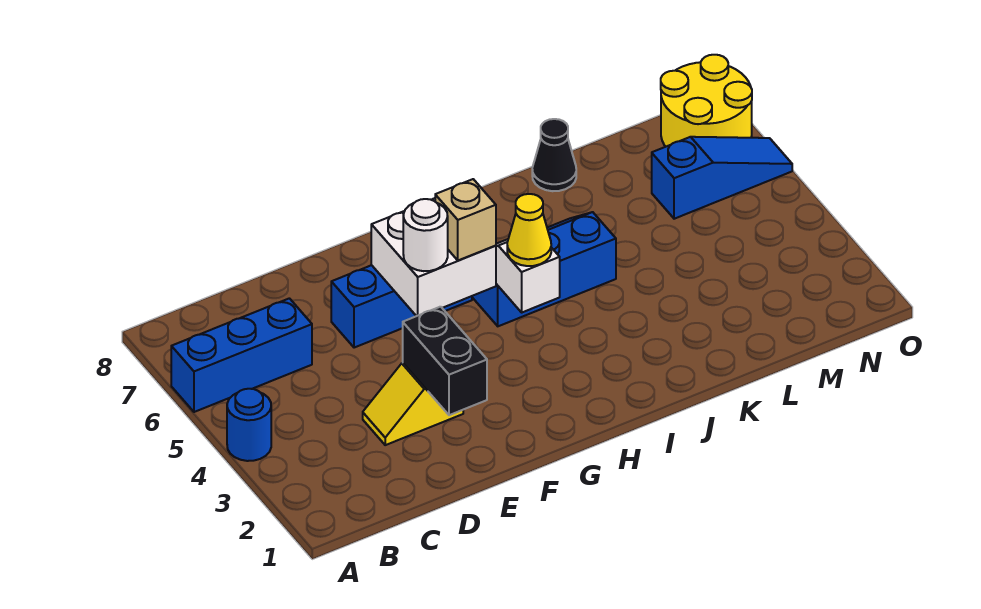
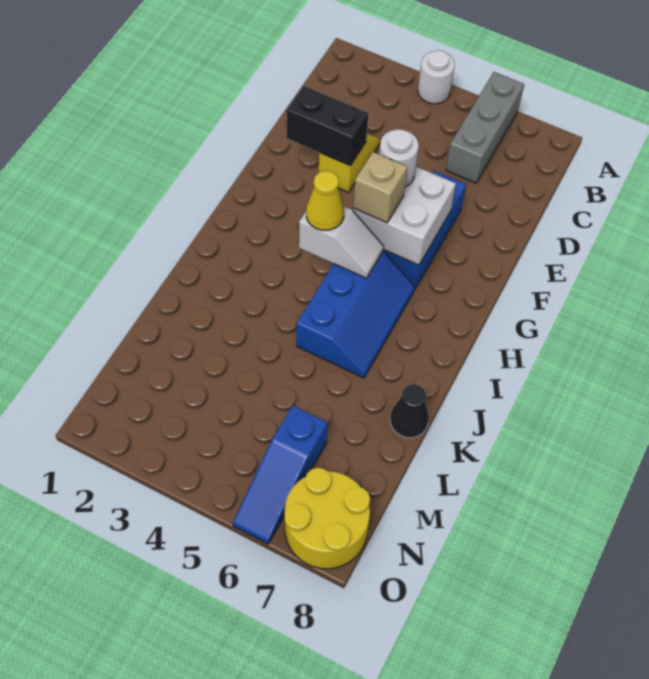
blue 1x1 round brick [227,389,271,461] -> white 1x1 round brick [418,50,455,104]
blue 1x3 brick [171,298,312,412] -> grey 1x3 brick [446,72,524,183]

